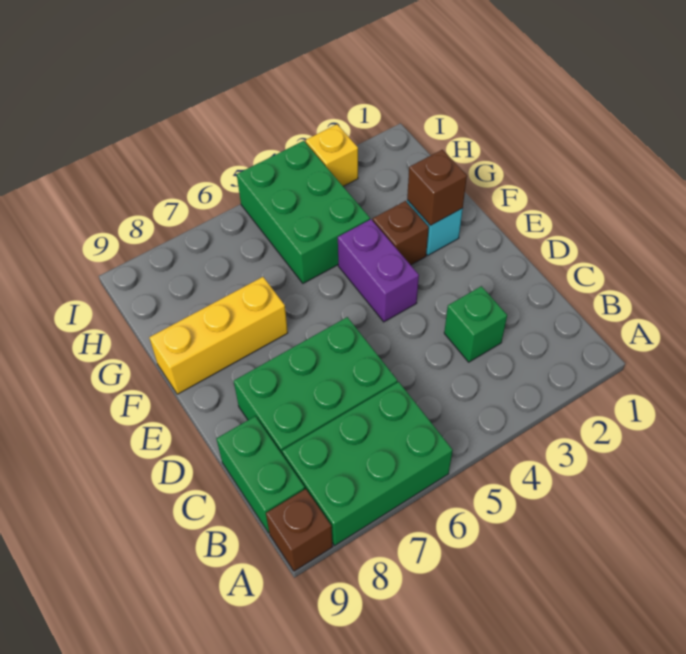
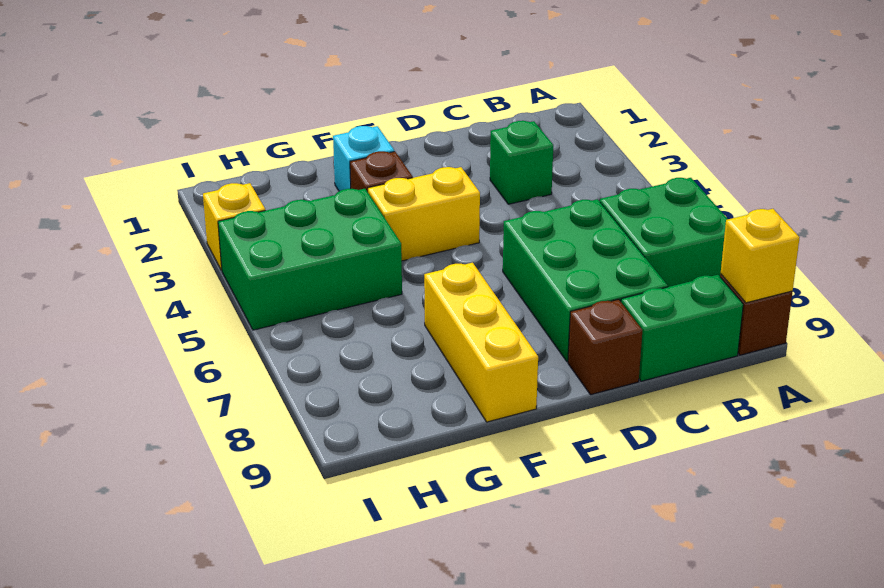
green 2x3 brick [282,382,453,546] -> green 2x2 brick [600,178,728,287]
none -> yellow 1x1 brick [721,209,800,303]
purple 1x2 brick [338,219,419,322] -> yellow 1x2 brick [368,167,480,261]
brown 1x1 brick [407,150,467,226] -> brown 1x1 brick moved to [568,299,642,395]

